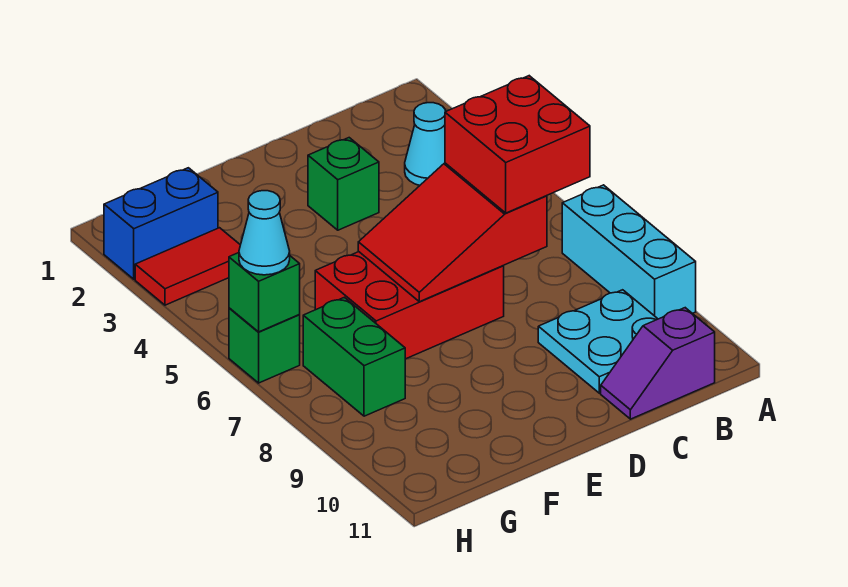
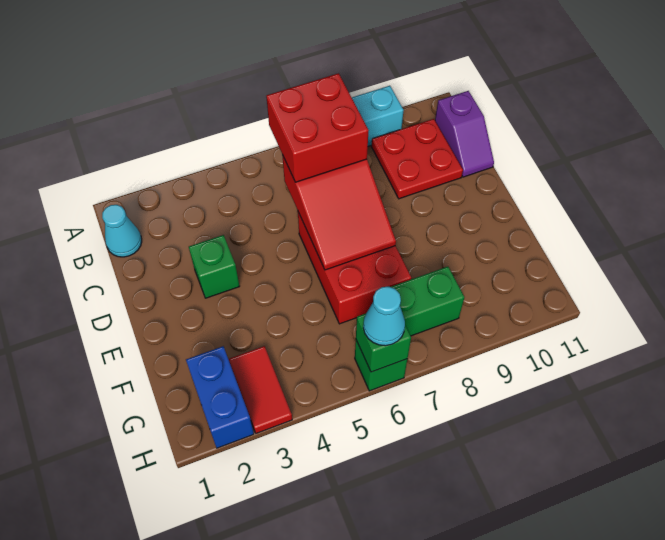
cyan 1x1 cone [405,103,446,185] -> cyan 1x1 cone moved to [102,205,142,257]
cyan 2x2 plate [538,290,657,393] -> red 2x2 plate [372,119,463,199]

